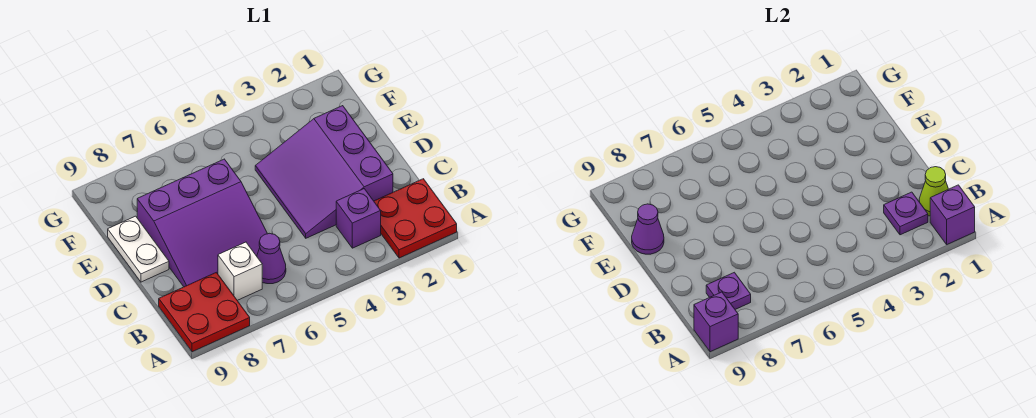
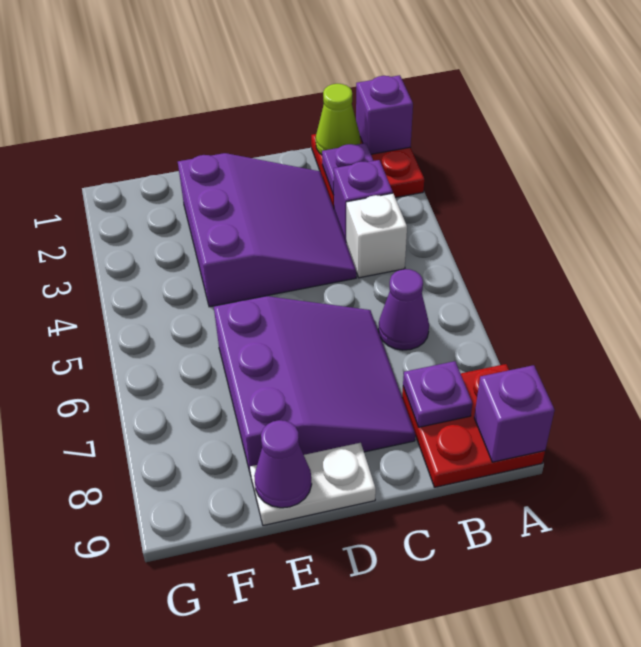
white 1x1 brick [218,242,262,300] -> white 1x1 brick moved to [346,193,407,278]
purple 3x3 slope [255,106,393,238] -> purple 3x3 slope turned to [178,153,356,307]

